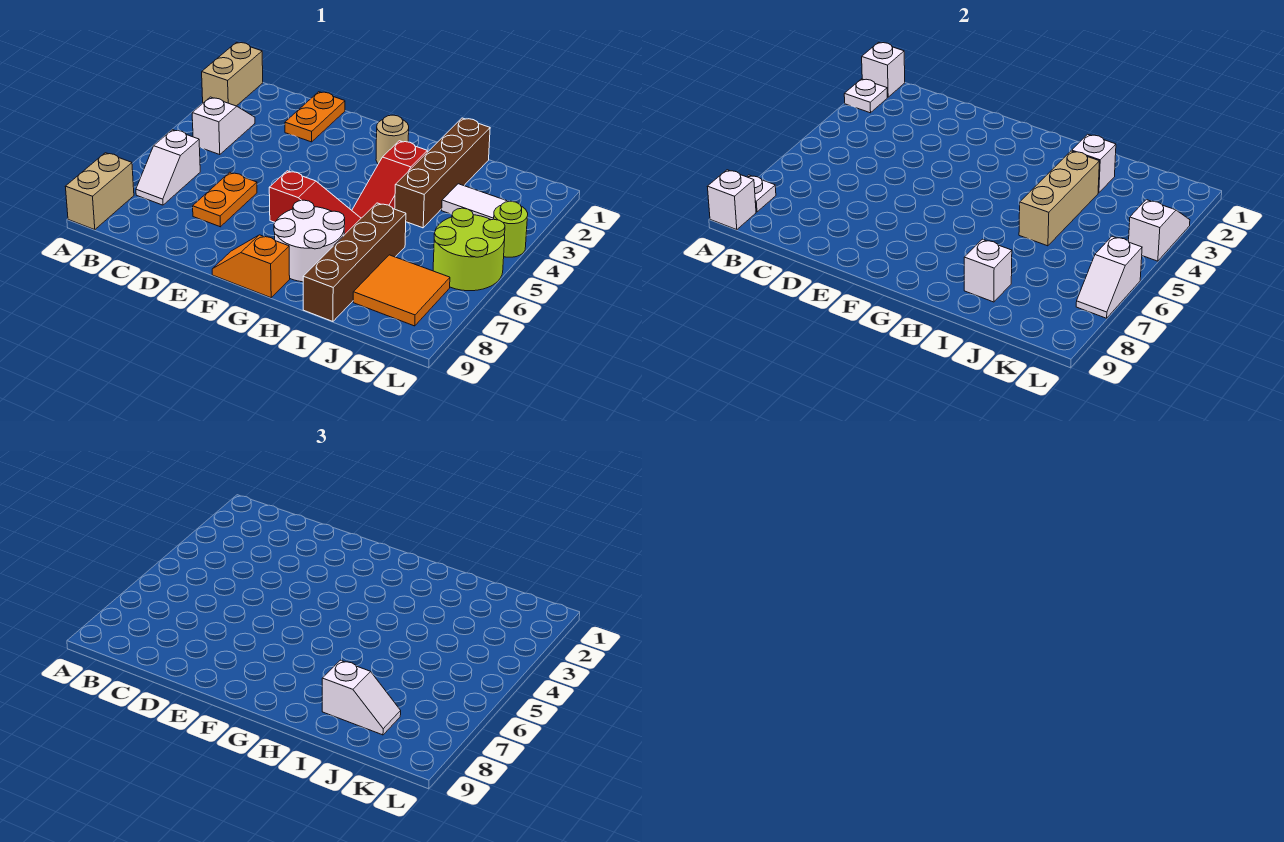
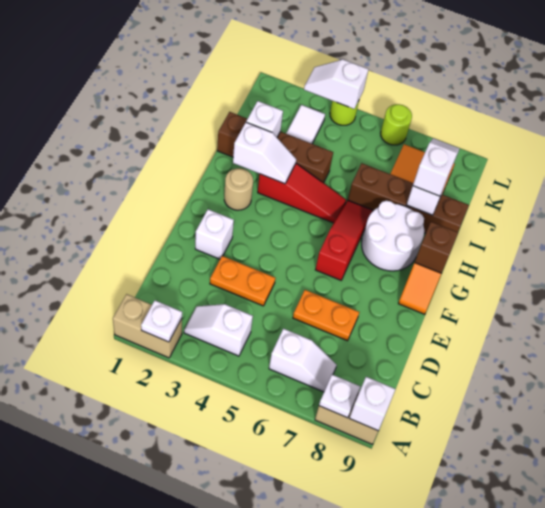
white 1x1 brick [862,42,905,97] -> white 1x1 brick moved to [195,209,234,259]
orange 1x2 plate [285,92,345,142] -> orange 1x2 plate moved to [210,256,275,306]
none -> brown 1x1 brick [415,222,458,273]
tan 1x3 brick [1019,151,1099,246] -> none
lime 2x2 round brick [433,208,505,291] -> lime 1x1 round brick [381,104,412,145]
white 1x2 slope [1076,236,1142,318] -> white 1x2 slope moved to [233,122,296,184]

